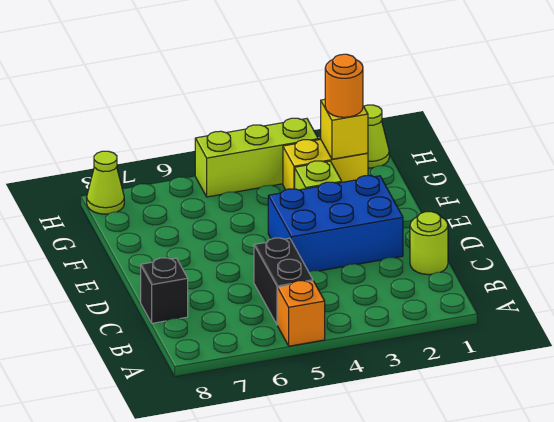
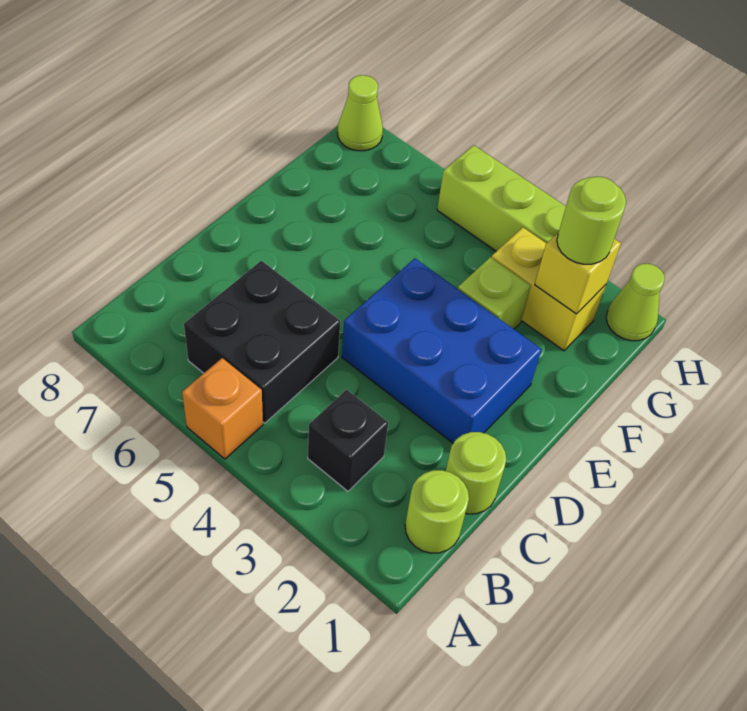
none -> lime 1x1 round brick [405,470,469,553]
black 1x2 brick [254,238,313,325] -> black 2x2 brick [184,261,340,423]
black 1x1 brick [141,258,188,323] -> black 1x1 brick moved to [308,390,388,491]
orange 1x1 round brick [325,54,363,117] -> lime 1x1 round brick [557,177,626,264]

